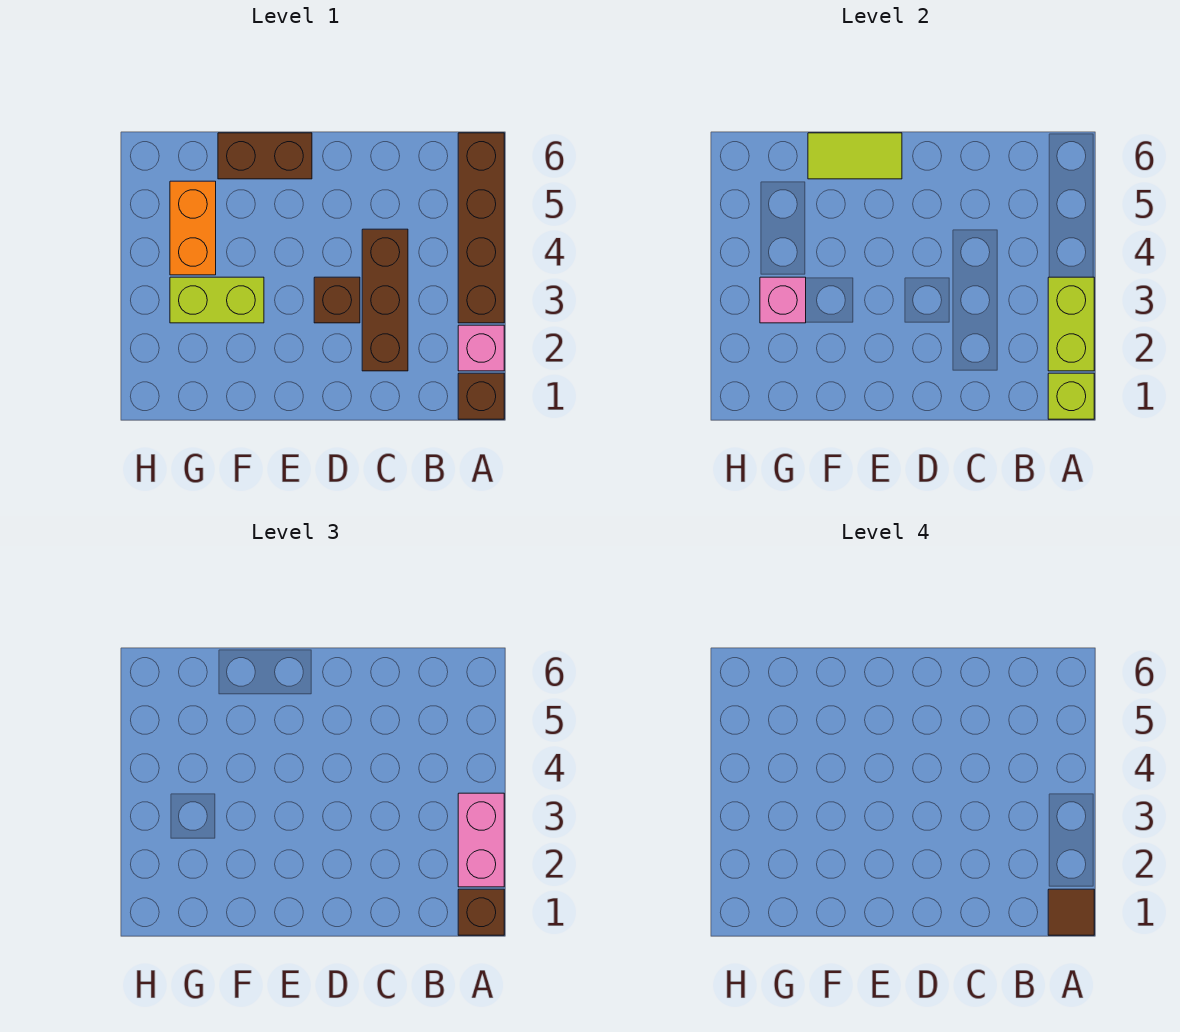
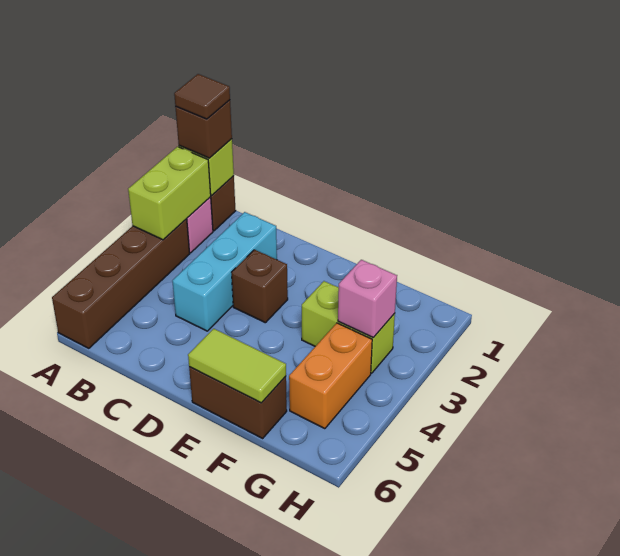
pink 1x2 brick [458,793,504,887] -> none
brown 1x3 brick [362,229,408,371] -> cyan 1x3 brick [172,212,277,331]

